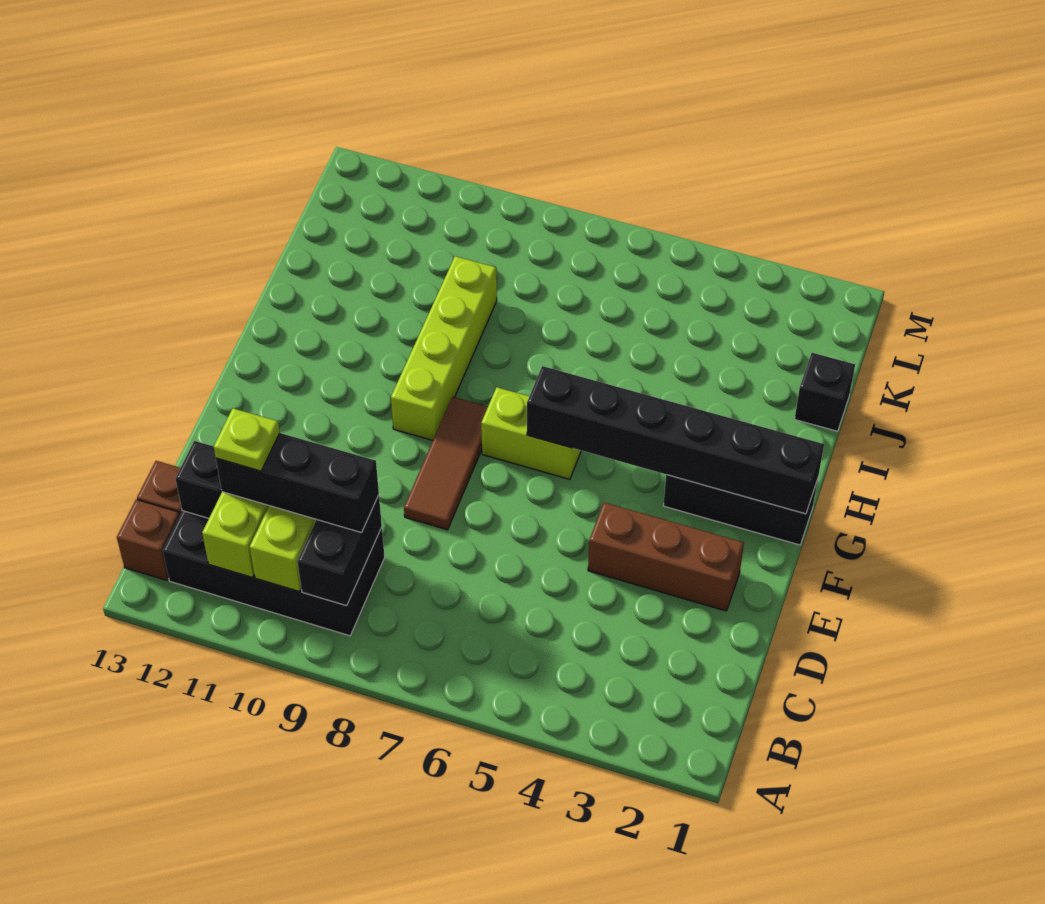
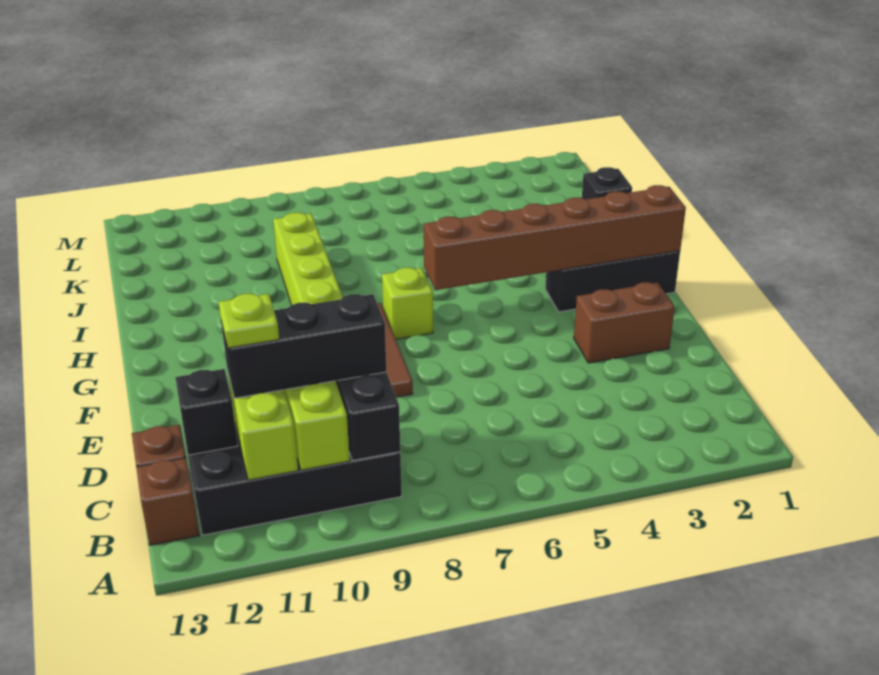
brown 1x3 brick [588,503,744,611] -> brown 1x2 brick [574,282,675,363]
black 1x6 brick [527,366,824,514] -> brown 1x6 brick [424,185,686,290]
lime 1x2 brick [481,387,581,479] -> lime 1x1 brick [382,268,433,339]

